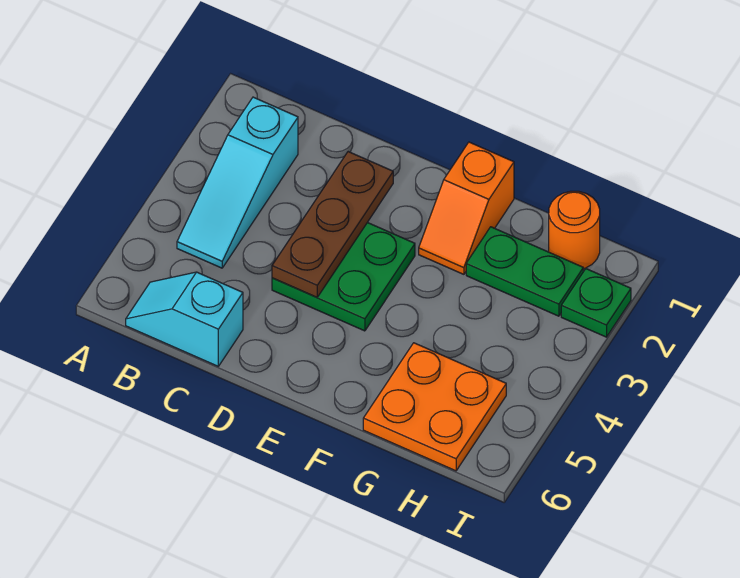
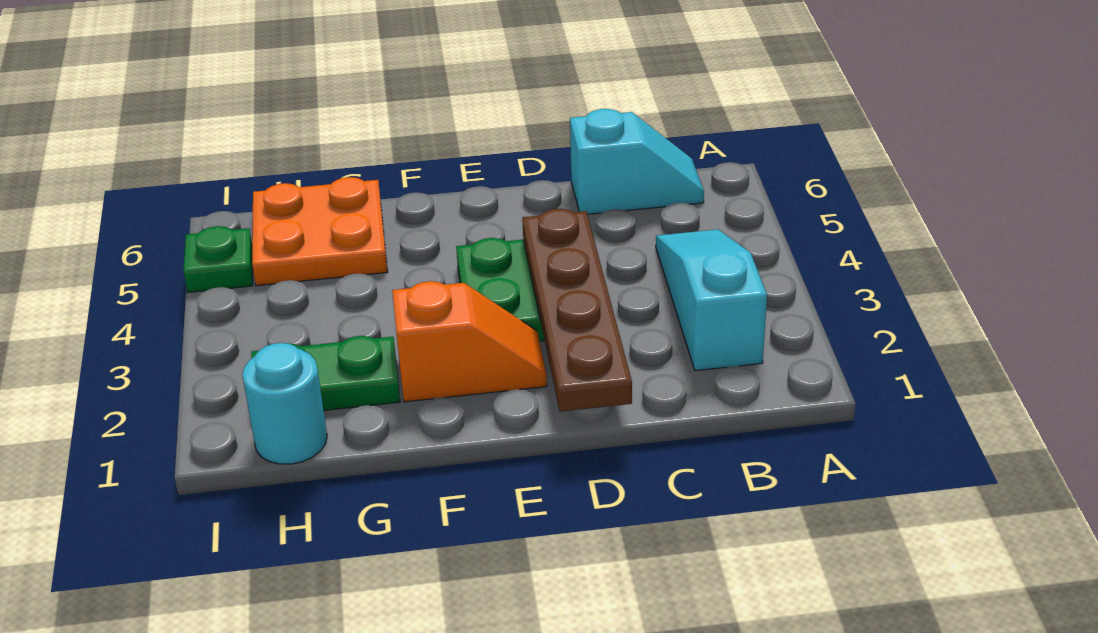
brown 1x3 plate [272,152,393,297] -> brown 1x4 plate [522,209,632,412]
orange 1x2 slope [419,142,514,274] -> orange 1x2 slope turned to [392,281,547,402]
orange 1x1 round brick [549,191,600,269] -> cyan 1x1 round brick [242,343,327,464]
green 1x1 plate [561,269,631,337] -> green 1x1 plate moved to [183,226,253,292]

